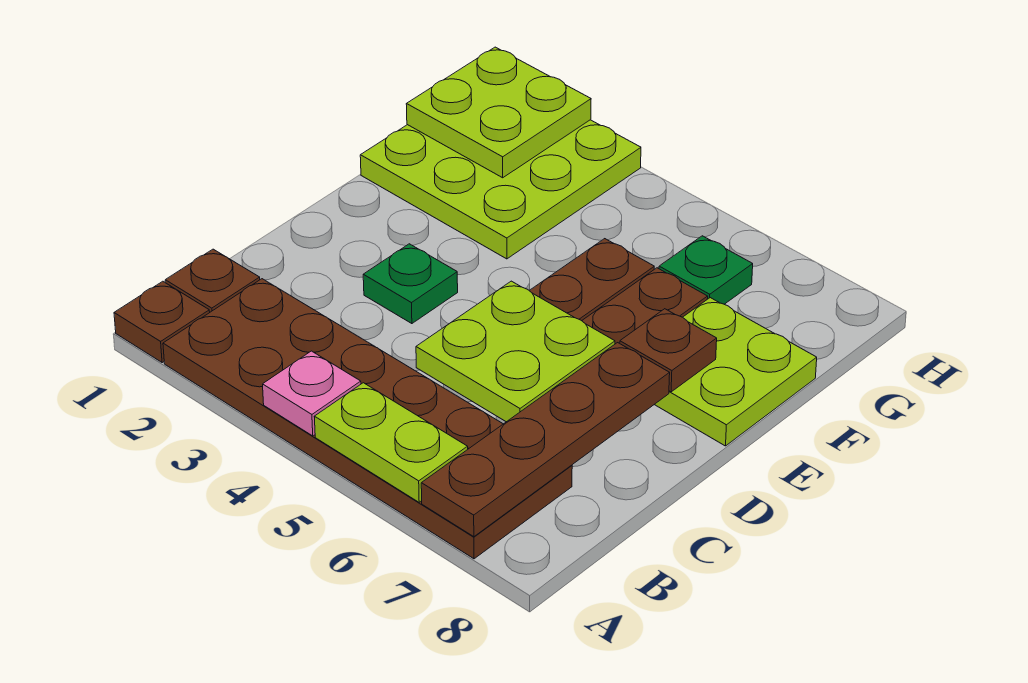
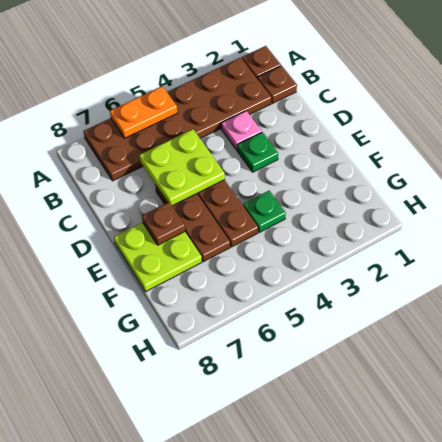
pink 1x1 plate [263,351,361,436] -> pink 1x1 plate moved to [221,111,262,150]
lime 1x2 plate [314,383,468,502] -> orange 1x2 plate [110,86,177,138]
brown 1x4 plate [421,343,670,537] -> none
lime 3x3 plate [360,120,641,259] -> none
lime 2x2 plate [406,47,591,178] -> none
green 1x1 plate [659,236,753,304] -> green 1x1 plate moved to [243,191,286,233]

